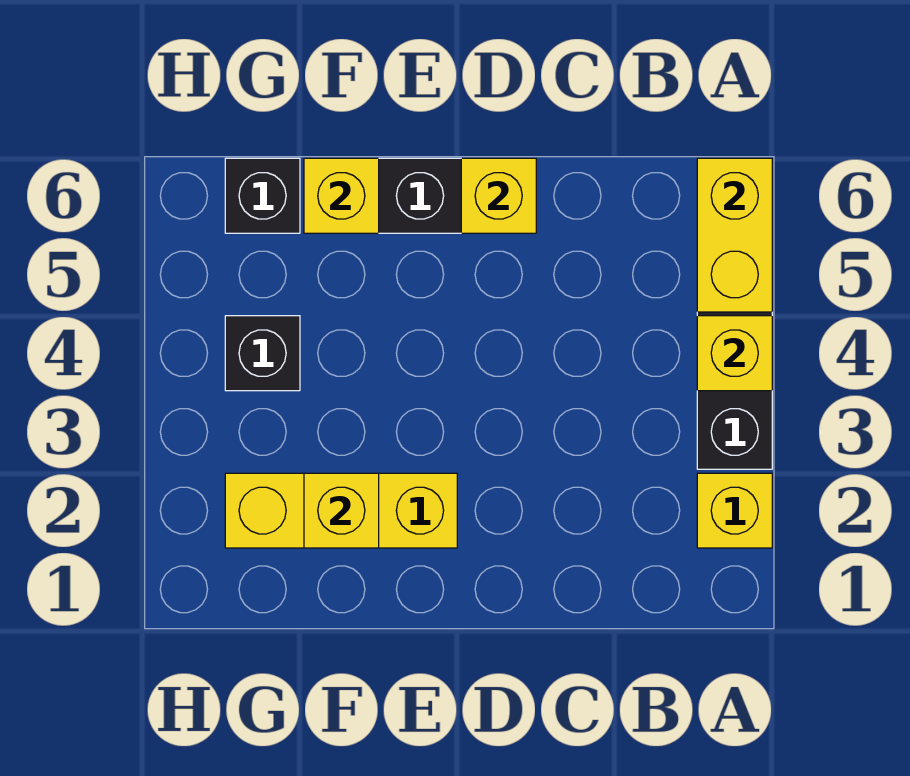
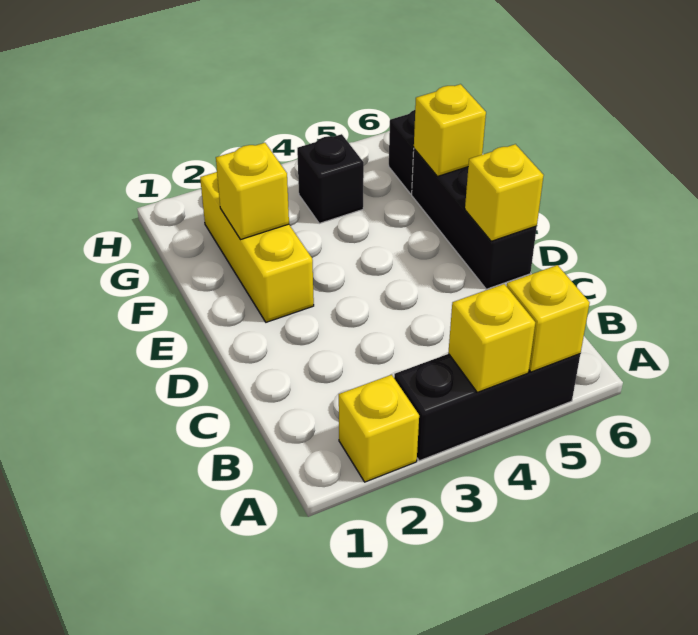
yellow 1x2 brick [697,158,772,312] -> yellow 1x1 brick [507,265,590,372]

